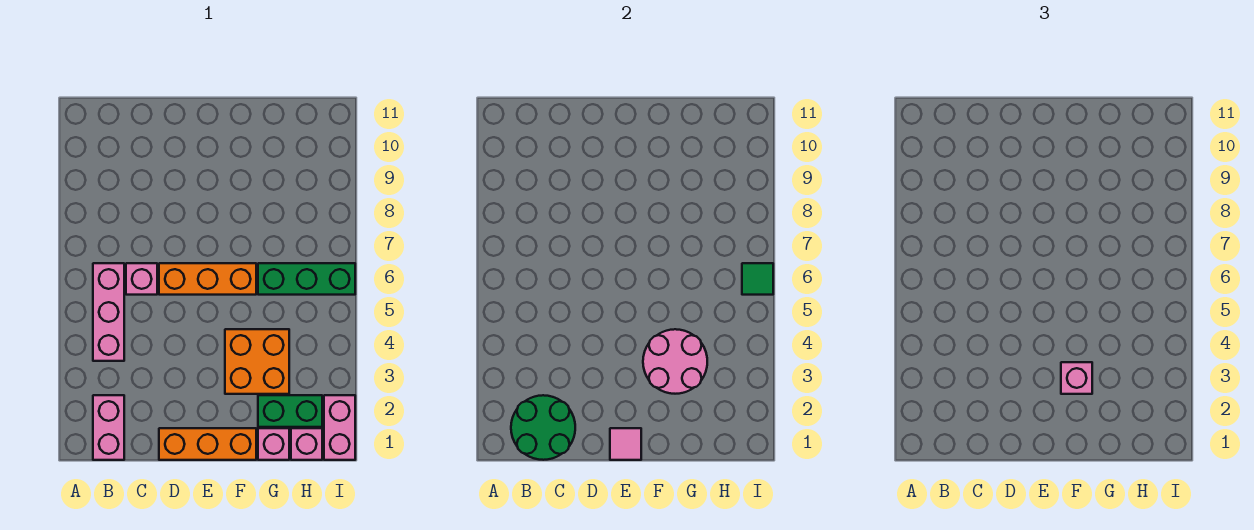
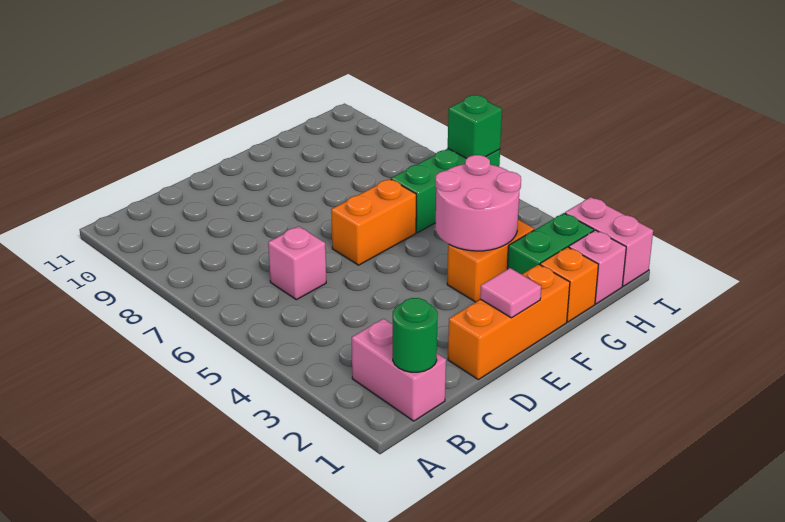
green 2x2 round brick [511,395,575,460] -> green 1x1 round brick [393,298,438,372]
pink 1x3 brick [93,263,124,361] -> none
orange 1x3 brick [159,263,256,295] -> orange 1x2 brick [331,179,416,265]
orange 2x2 brick [225,329,289,394] -> orange 1x2 brick [447,220,534,302]
pink 1x1 brick [1061,362,1092,394] -> none
pink 1x1 brick [258,428,289,460] -> orange 1x1 brick [540,247,598,322]
green 1x1 tile [742,263,773,295] -> green 1x1 brick [448,95,502,158]

